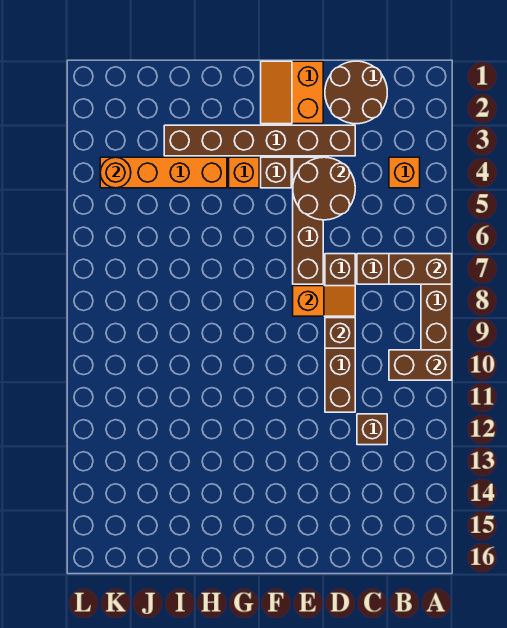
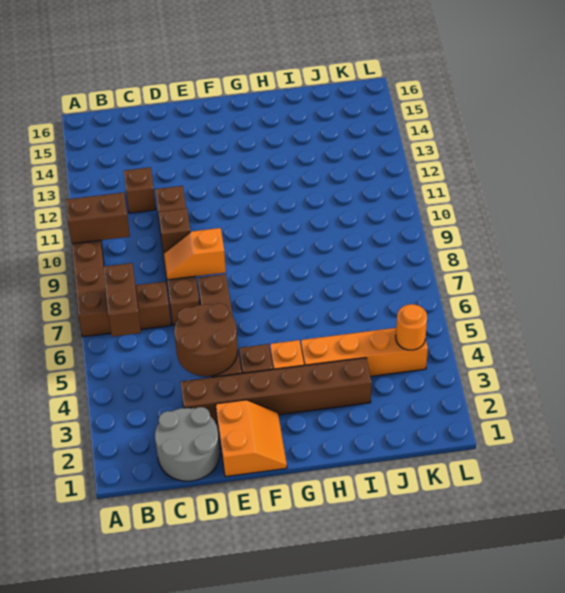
brown 1x2 brick [389,254,452,284] -> brown 1x2 brick turned to [103,263,141,337]
orange 1x1 brick [389,157,420,188] -> none
brown 2x2 round brick [325,61,387,124] -> grey 2x2 round brick [155,407,220,481]

